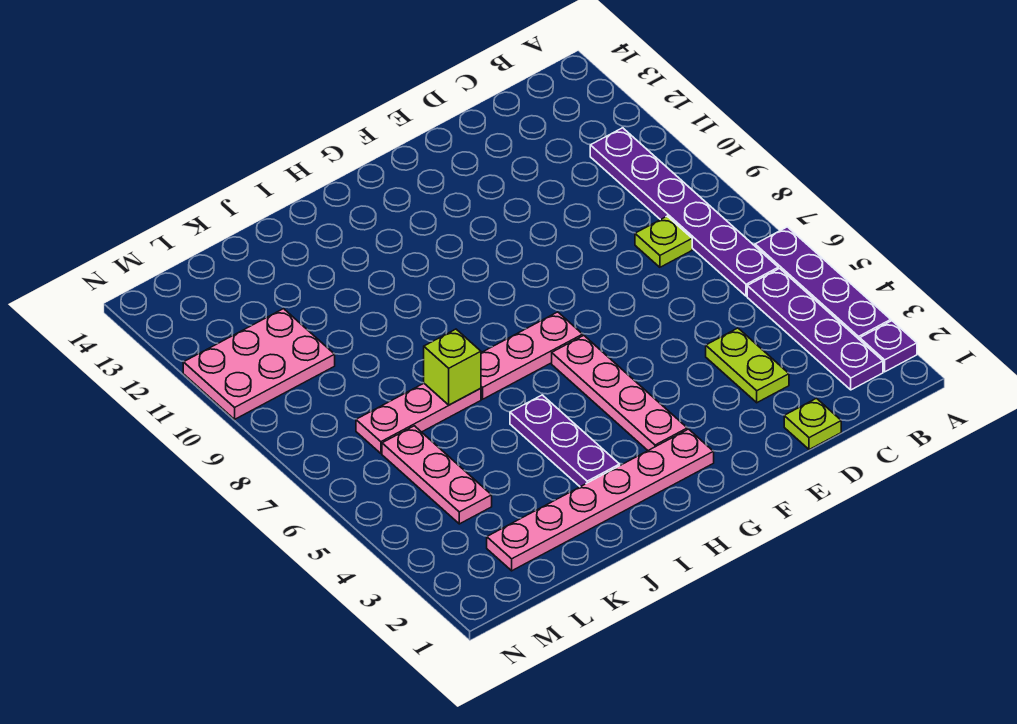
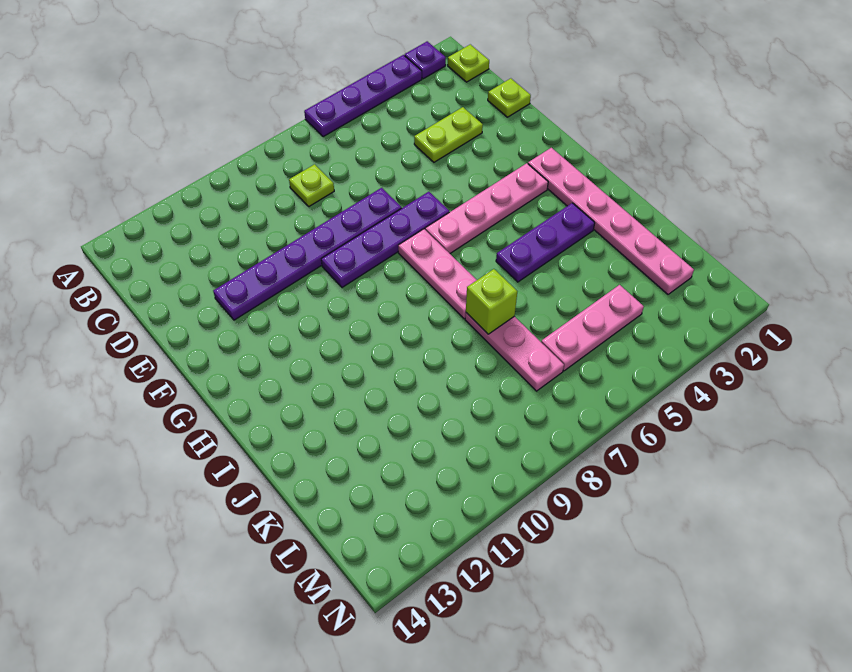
none -> lime 1x1 plate [448,44,489,82]
purple 1x4 plate [747,268,883,390] -> purple 1x4 plate moved to [321,192,449,287]
purple 1x6 plate [590,128,778,296] -> purple 1x6 plate moved to [213,188,402,320]
pink 2x3 plate [183,309,335,419] -> none

